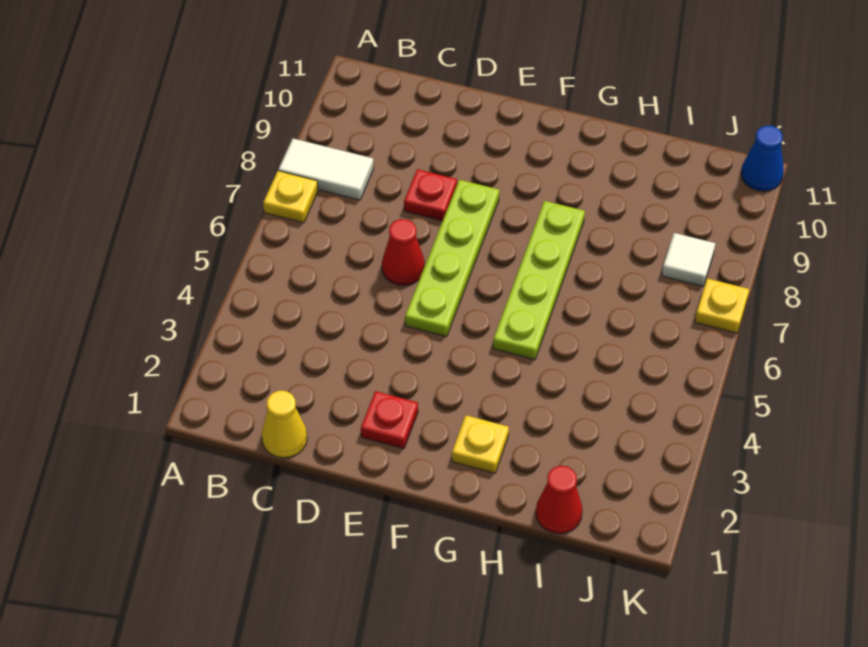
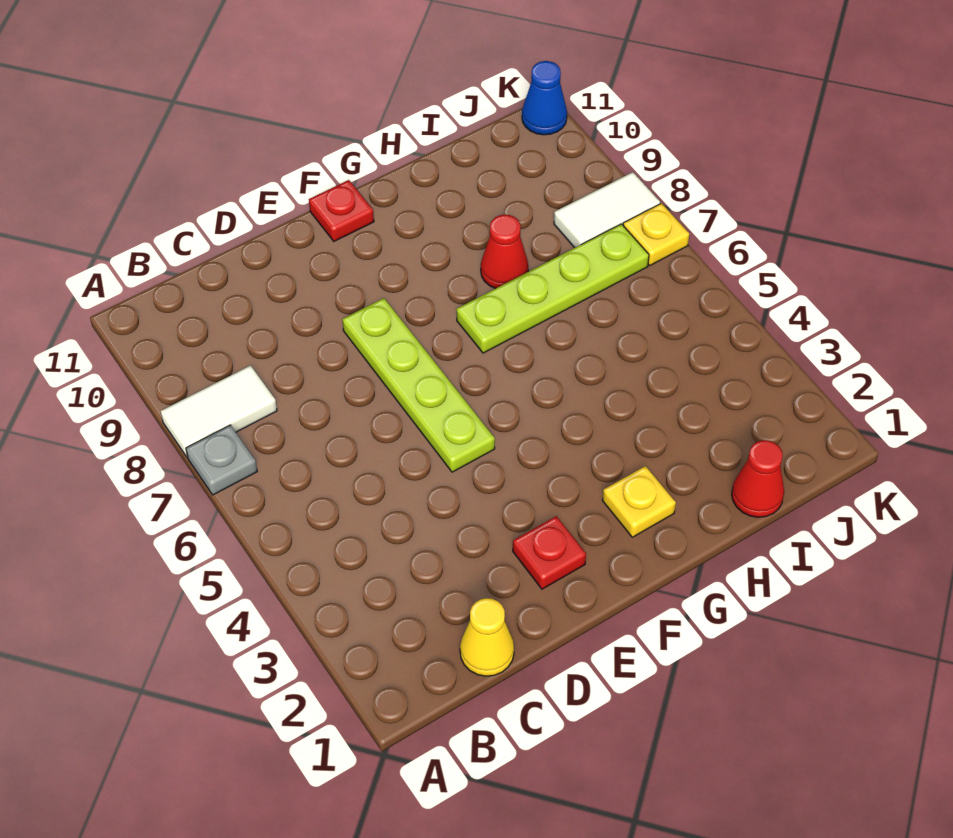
yellow 1x1 plate [263,171,318,223] -> grey 1x1 plate [186,425,257,495]
red 1x1 cone [382,219,425,285] -> red 1x1 cone moved to [481,215,528,289]
red 1x1 plate [404,169,457,221] -> red 1x1 plate moved to [309,180,374,241]
lime 1x4 plate [493,201,585,360] -> lime 1x4 plate turned to [456,224,649,353]
white 1x1 tile [662,233,715,286] -> white 1x2 tile [554,172,660,248]

